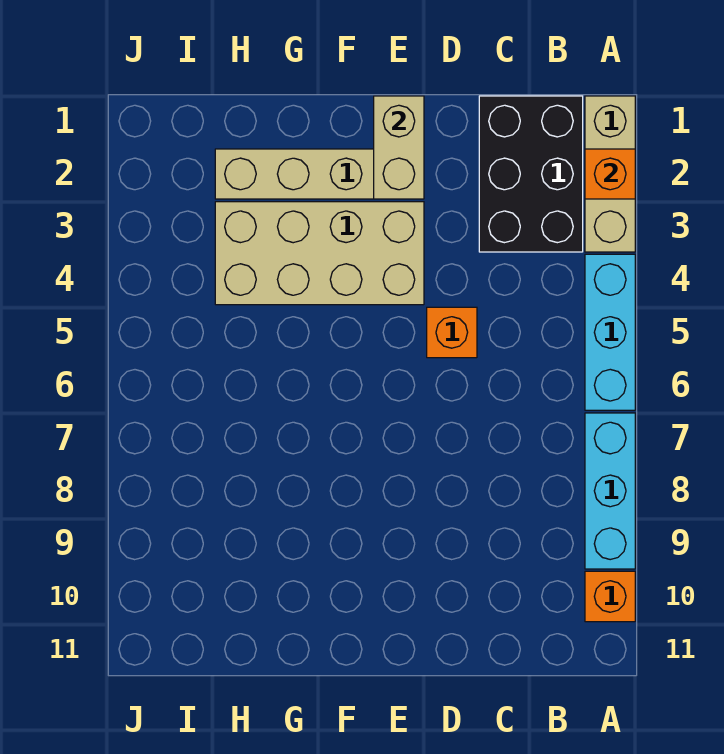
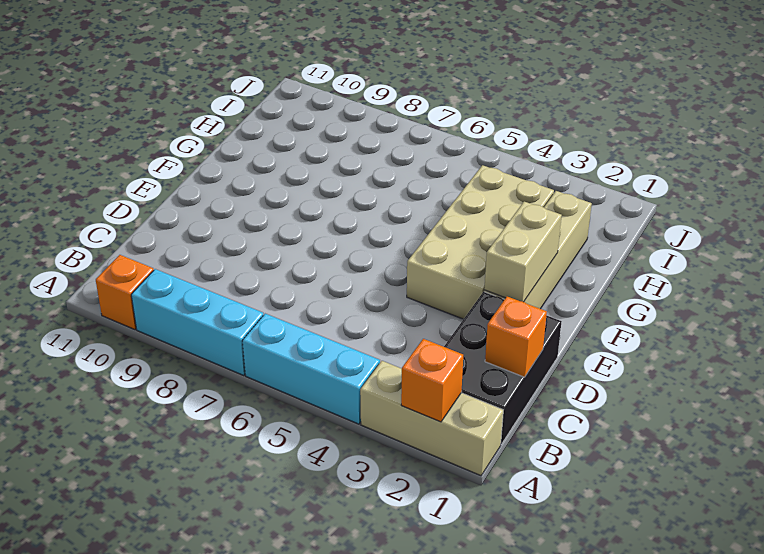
black 2x3 brick [479,96,583,252] -> black 2x3 brick turned to [444,292,562,444]
orange 1x1 brick [427,307,477,358] -> orange 1x1 brick moved to [485,297,547,377]
tan 1x2 brick [374,96,424,199] -> tan 1x2 brick turned to [484,202,562,302]

